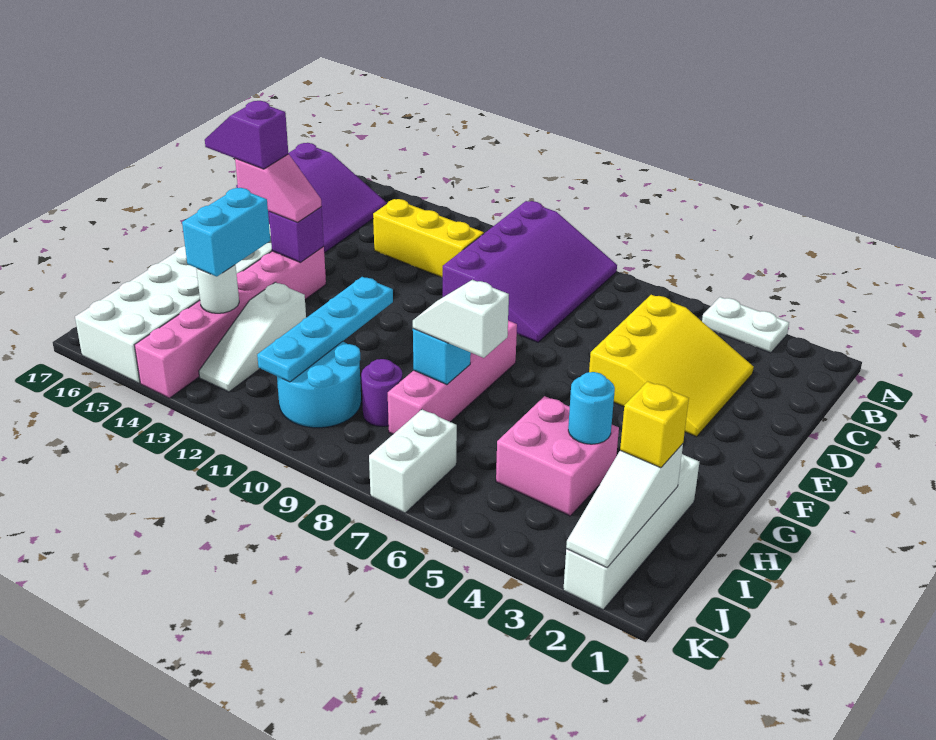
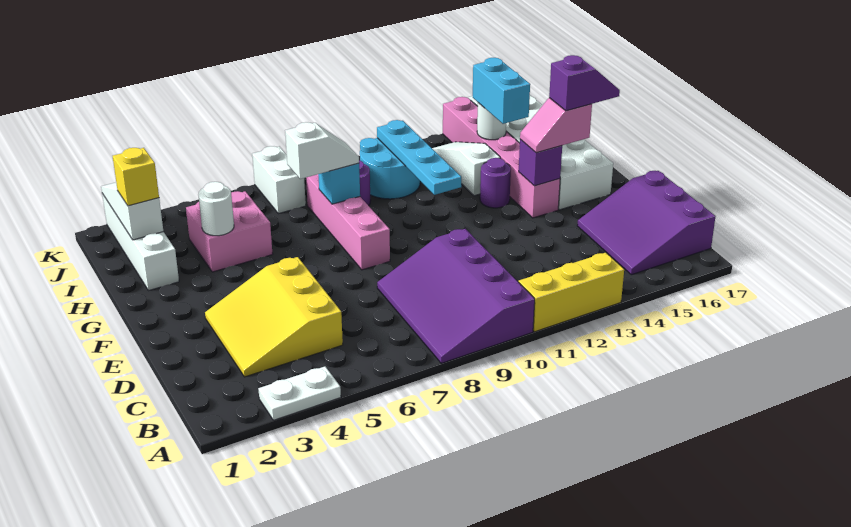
yellow 1x3 brick [373,199,484,277] -> yellow 1x3 brick moved to [519,253,624,332]
none -> purple 1x1 round brick [480,158,511,208]
cyan 1x1 round brick [568,372,615,444] -> white 1x1 round brick [198,182,234,236]

